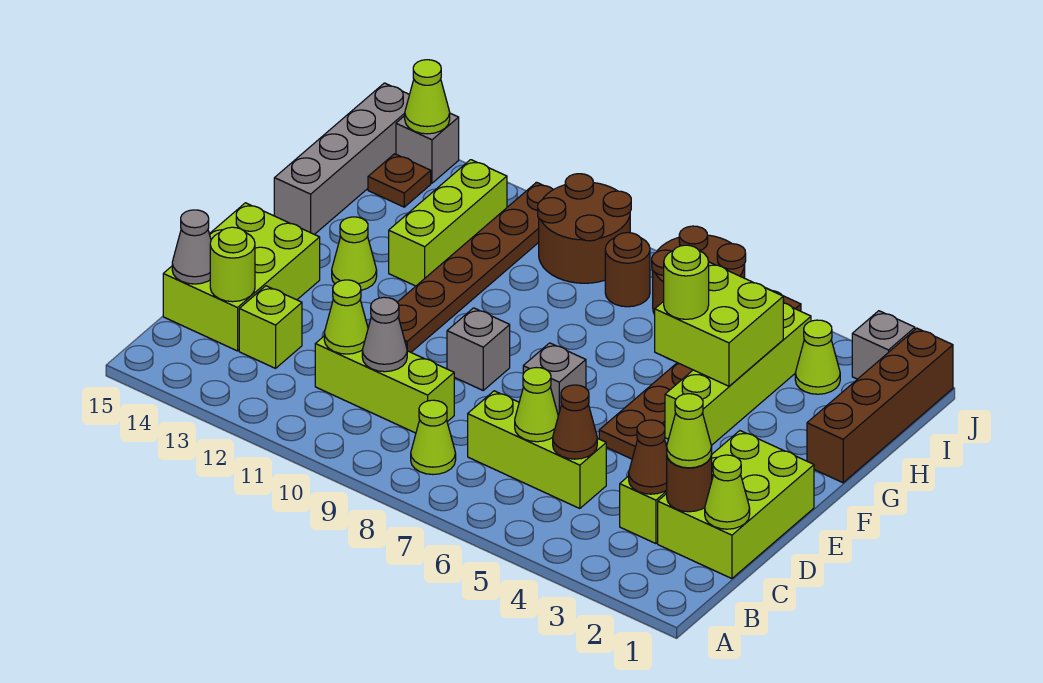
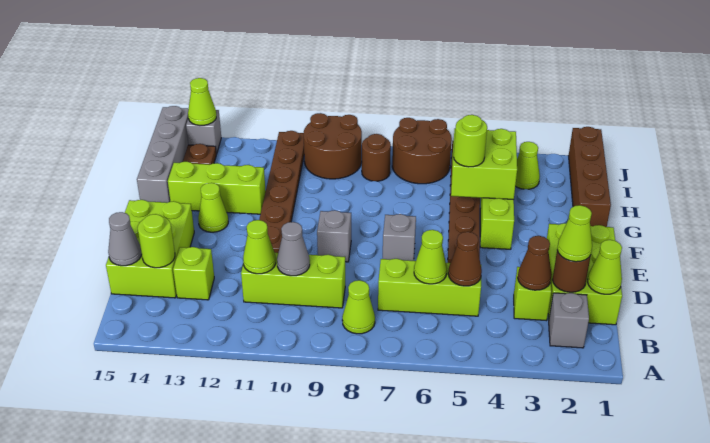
lime 1x3 brick [389,160,507,286] -> lime 1x3 brick turned to [168,162,266,214]
grey 1x1 brick [852,311,915,379] -> grey 1x1 brick moved to [549,293,589,348]

